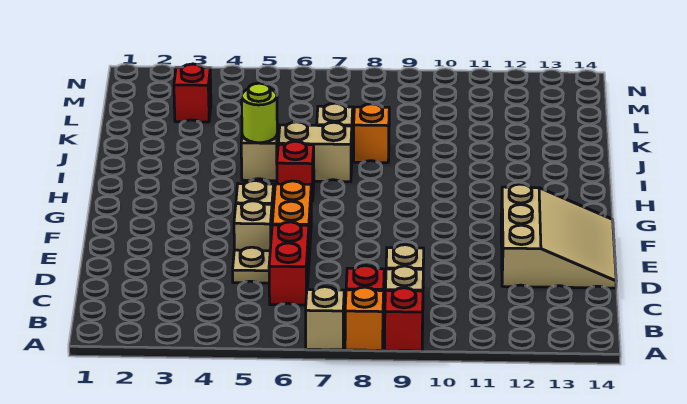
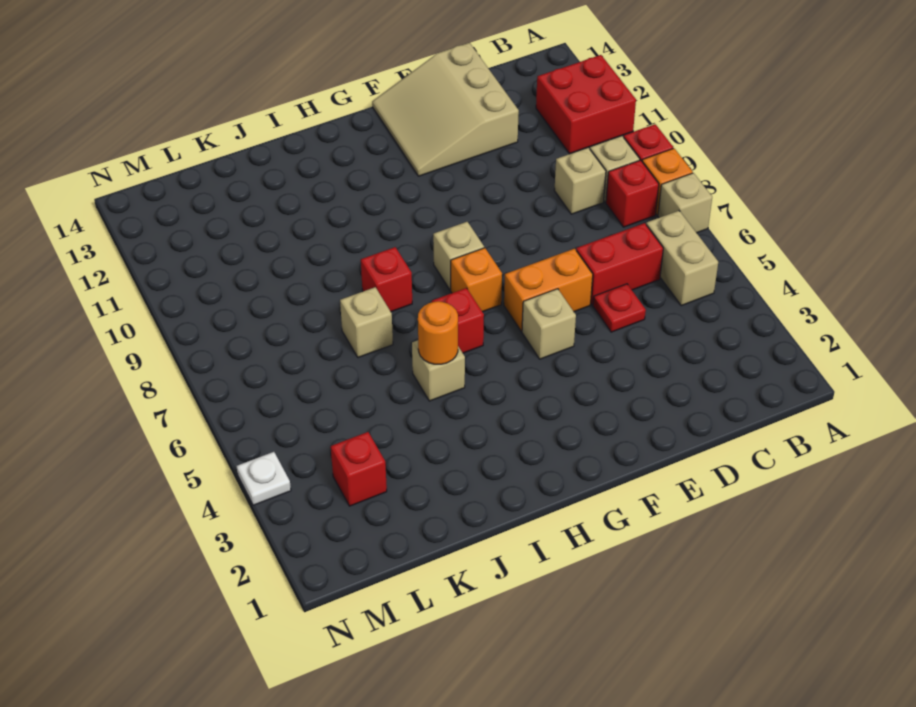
none -> red 2x2 brick [536,55,636,154]
tan 1x1 plate [233,247,270,283] -> red 1x1 plate [593,284,646,332]
tan 3x3 slope [501,184,616,288] -> tan 3x3 slope turned to [372,43,519,176]
tan 1x1 brick [234,201,272,251] -> tan 1x1 brick moved to [433,222,484,290]
lime 1x1 round brick [241,83,277,143] -> orange 1x1 round brick [418,301,458,364]
tan 1x2 brick [278,122,352,182] -> tan 1x2 brick moved to [646,211,718,306]
none -> red 1x1 brick [361,247,412,312]
orange 1x1 brick [354,104,389,163] -> orange 1x1 brick moved to [451,248,502,312]
none -> white 1x1 plate [237,452,291,505]

